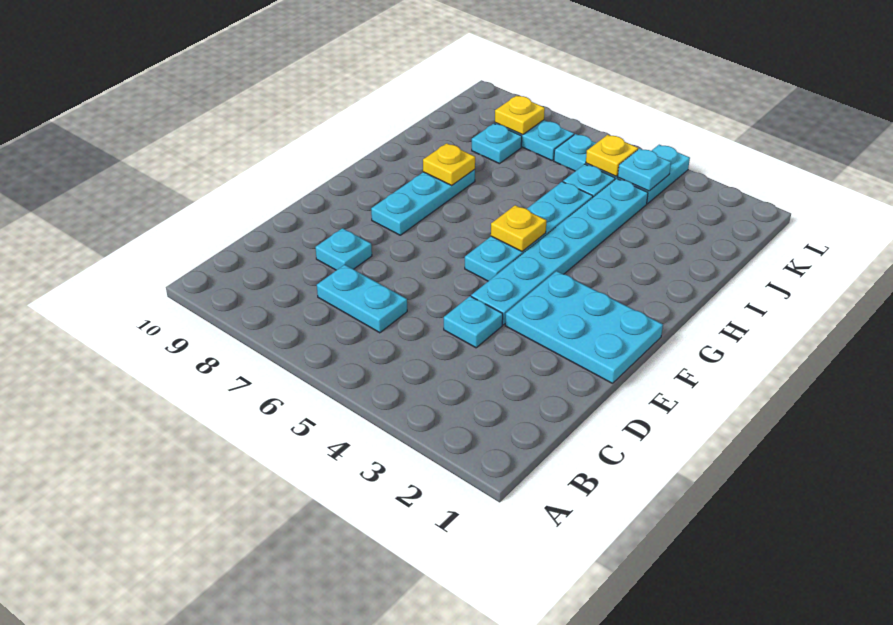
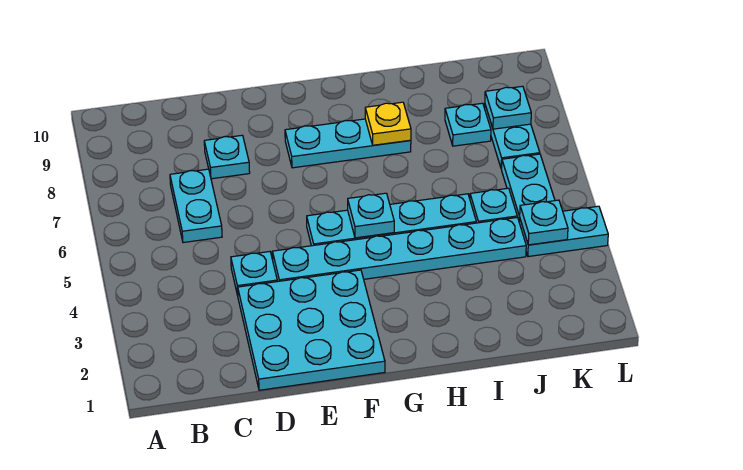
cyan 2x3 plate [505,271,663,383] -> cyan 3x3 plate [238,270,385,390]
yellow 1x1 plate [491,205,546,251] -> cyan 1x1 plate [348,193,394,238]
yellow 1x1 plate [586,135,638,176] -> none
yellow 1x1 plate [495,96,545,135] -> cyan 1x1 plate [485,86,531,129]

